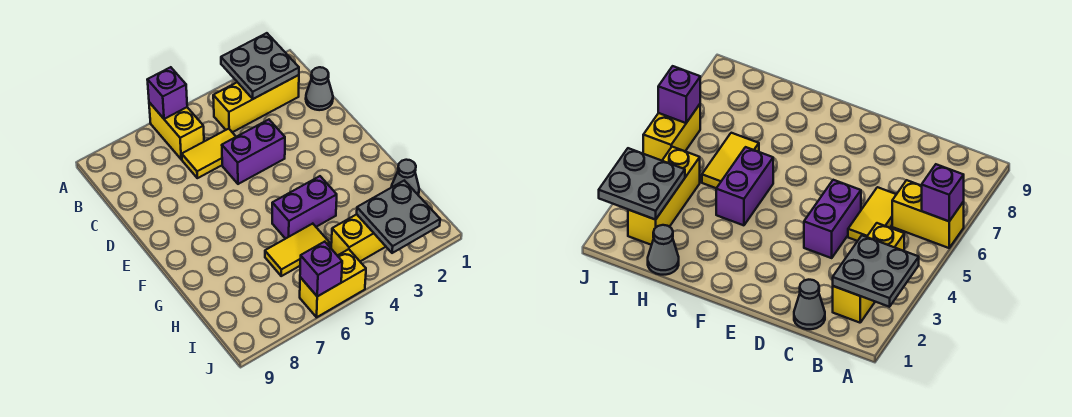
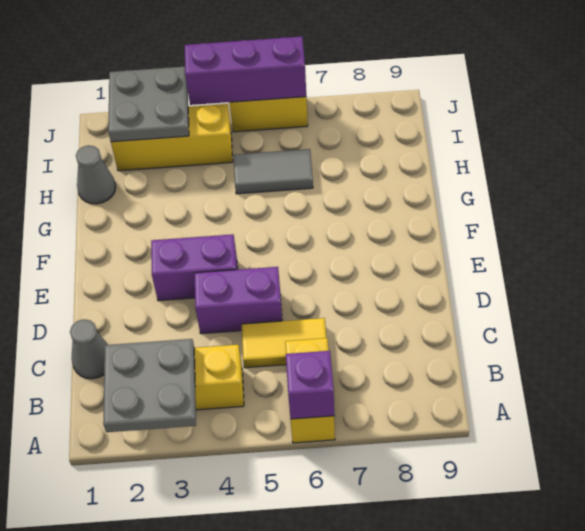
purple 1x2 brick [272,176,337,239] -> purple 1x2 brick moved to [151,234,238,301]
yellow 1x2 tile [265,224,329,276] -> grey 1x2 tile [233,149,313,194]
purple 1x1 brick [300,242,342,296] -> purple 1x3 brick [184,36,306,105]

